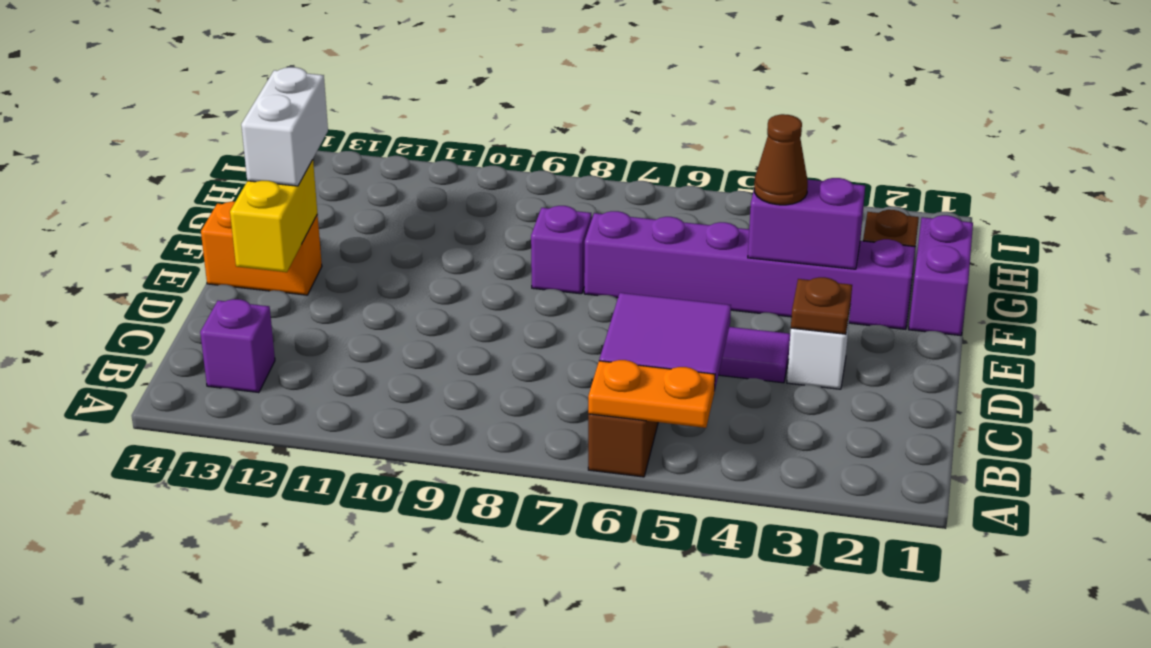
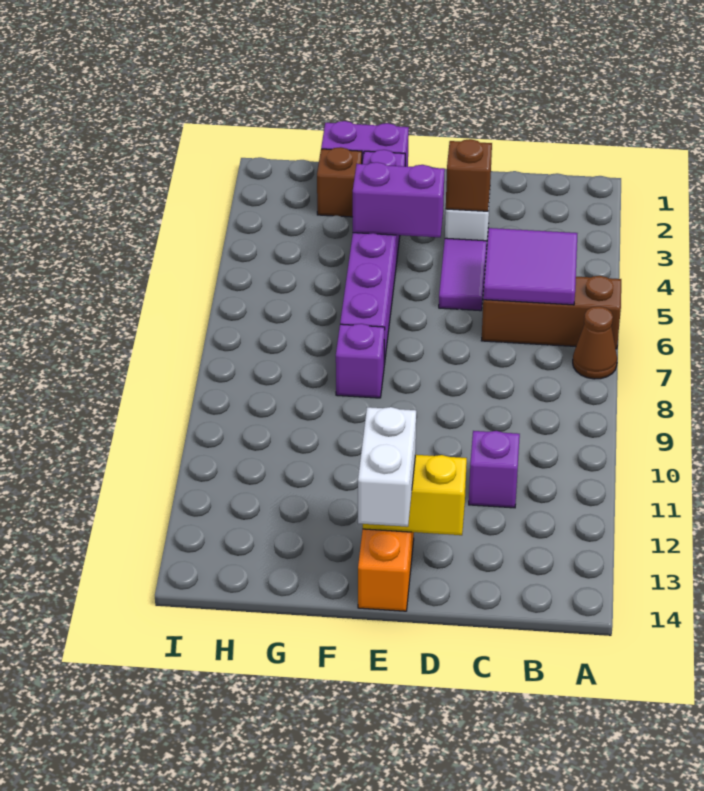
orange 1x2 plate [588,360,715,428] -> none
purple 1x1 brick [200,299,275,393] -> purple 1x1 brick moved to [469,431,520,508]
brown 1x1 plate [791,277,852,334] -> brown 1x1 brick [446,139,492,211]
white 1x2 brick [241,67,328,186] -> white 1x2 brick turned to [358,407,416,527]
purple 1x2 brick [748,178,865,269] -> purple 1x2 brick turned to [353,162,445,237]
brown 1x1 cone [754,114,808,205] -> brown 1x1 cone moved to [573,306,617,379]

